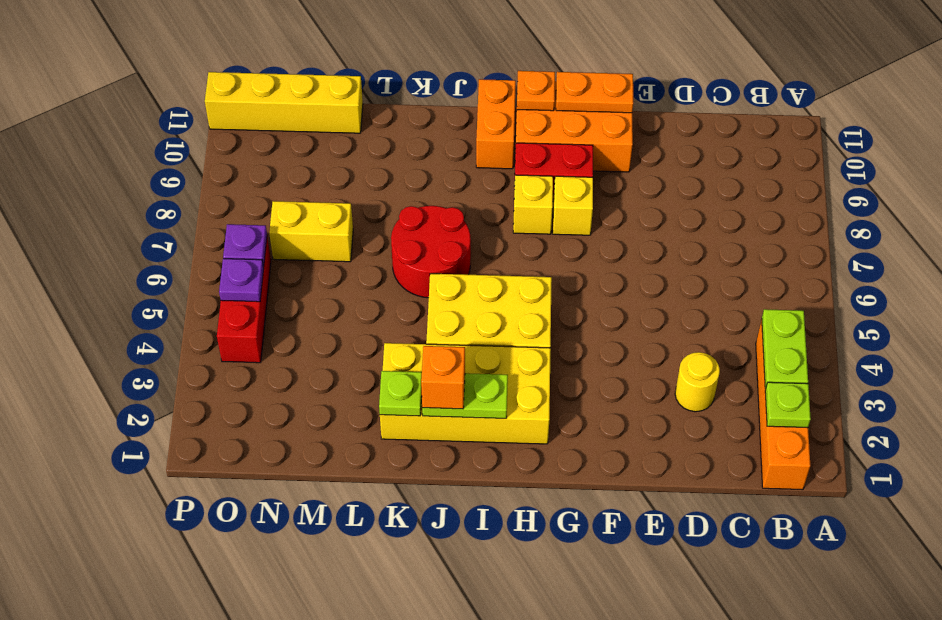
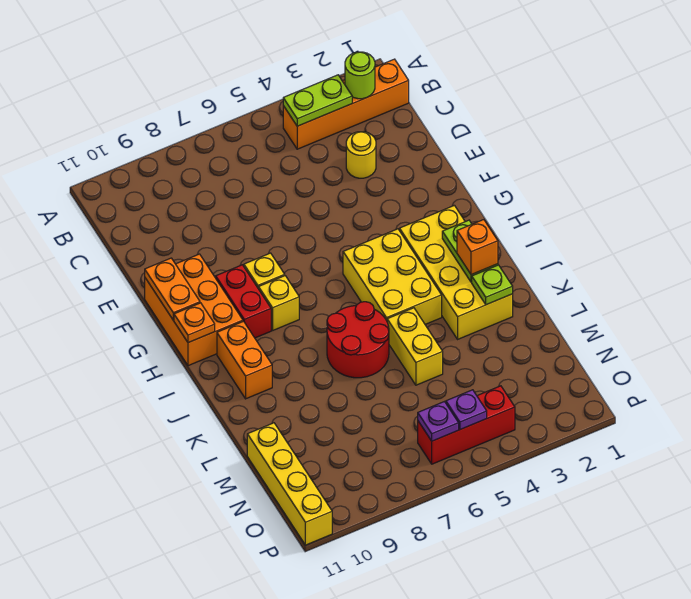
lime 1x1 plate [765,382,811,428] -> lime 1x1 round brick [345,52,375,99]
orange 1x2 brick [476,79,516,169] -> orange 1x2 brick turned to [217,321,272,399]
yellow 1x2 brick [269,201,353,262] -> yellow 1x2 brick moved to [387,308,443,385]

